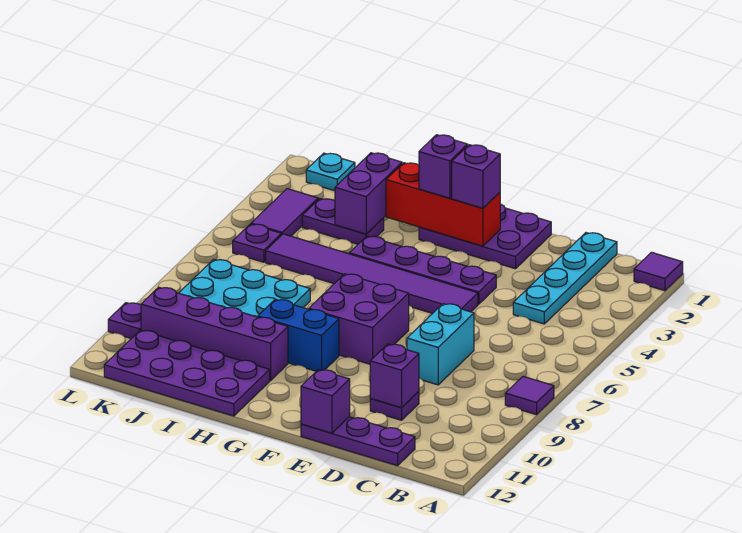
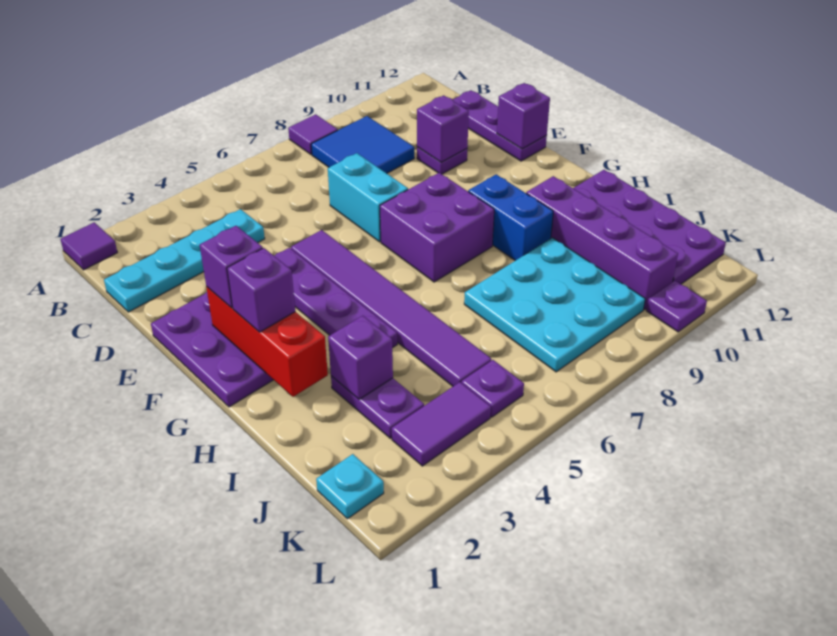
none -> blue 2x2 tile [311,116,414,173]
cyan 1x2 brick [407,304,474,385] -> cyan 1x2 brick turned to [328,153,408,242]
purple 1x2 brick [335,153,402,234] -> purple 1x1 brick [328,316,393,399]

